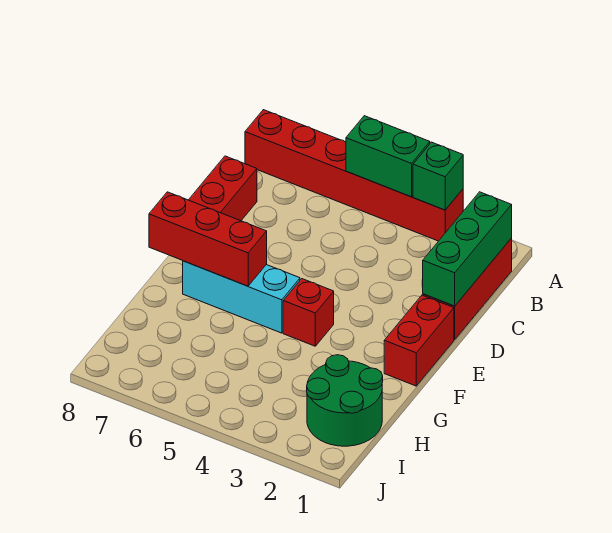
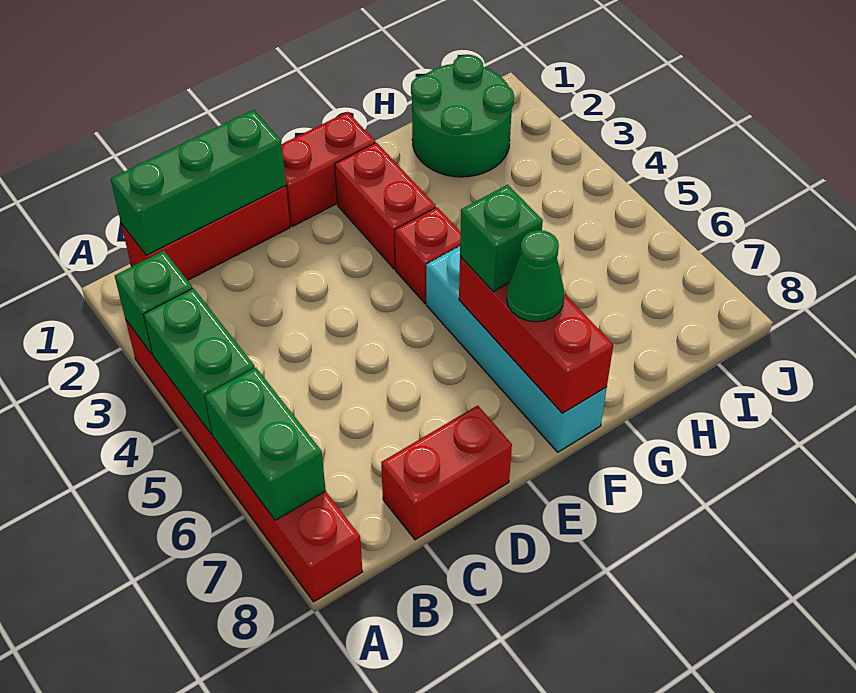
none -> green 1x2 brick [205,368,326,520]
none -> red 1x2 brick [335,143,436,269]
cyan 1x3 brick [183,261,300,333] -> cyan 1x4 brick [426,246,607,452]
none -> green 1x1 brick [460,185,543,292]
none -> green 1x1 cone [506,230,565,322]

